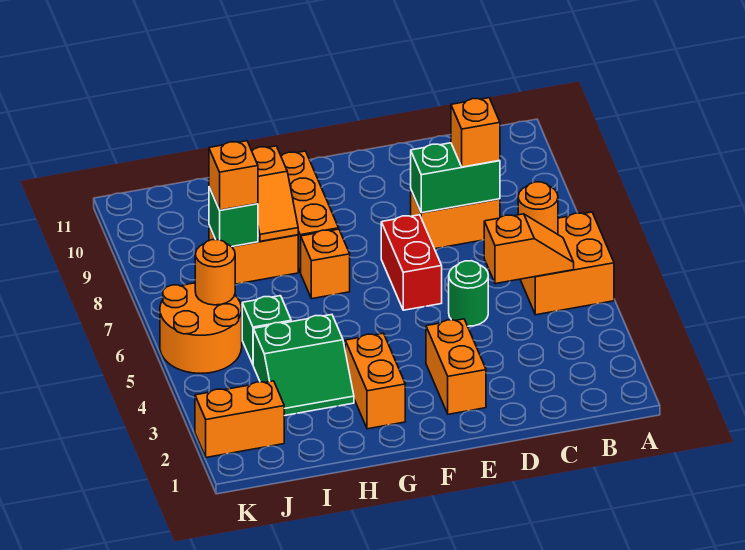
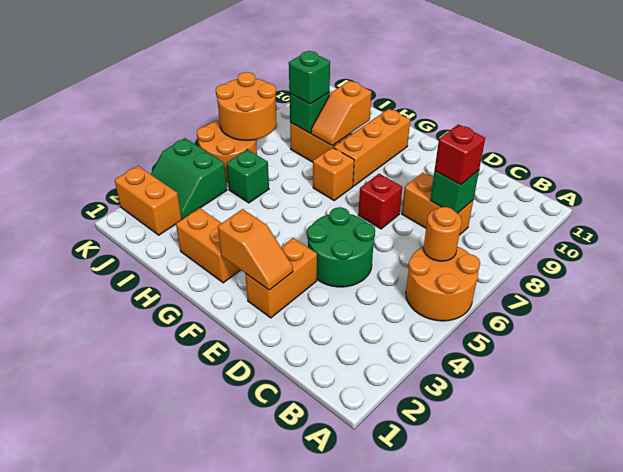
orange 2x2 brick [520,212,614,315] -> orange 2x2 round brick [406,246,480,321]
orange 1x2 slope [484,214,574,284] -> orange 1x2 slope moved to [218,209,293,290]
green 1x2 brick [411,143,500,213] -> green 1x1 brick [430,170,479,213]
orange 1x1 brick [451,98,500,167] -> red 1x1 brick [435,124,485,185]
green 1x1 round brick [449,261,488,326] -> green 2x2 round brick [307,207,375,287]
red 1x2 brick [381,215,442,310] -> red 1x1 brick [358,174,402,229]
orange 1x2 brick [345,333,405,429] -> orange 1x2 brick turned to [176,208,240,283]
green 2x2 slope [253,315,354,416] -> green 2x2 slope moved to [151,138,227,219]
orange 1x1 brick [209,141,258,210] -> green 1x1 brick [289,51,330,104]
orange 1x1 round brick [195,240,235,305] -> orange 2x2 round brick [216,72,276,140]

